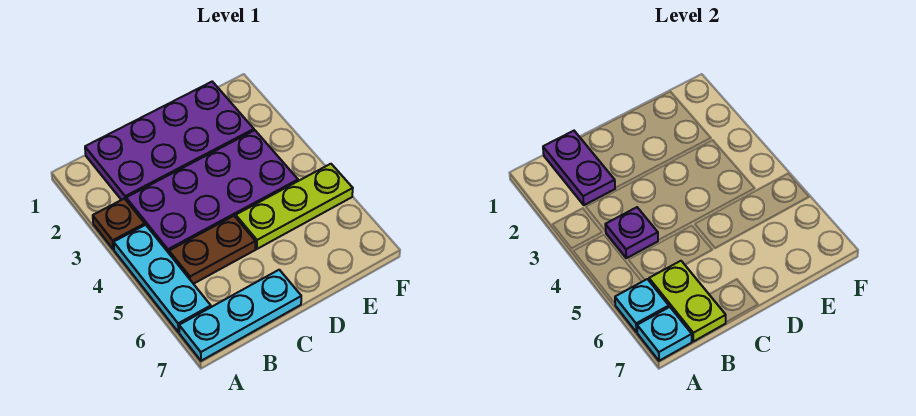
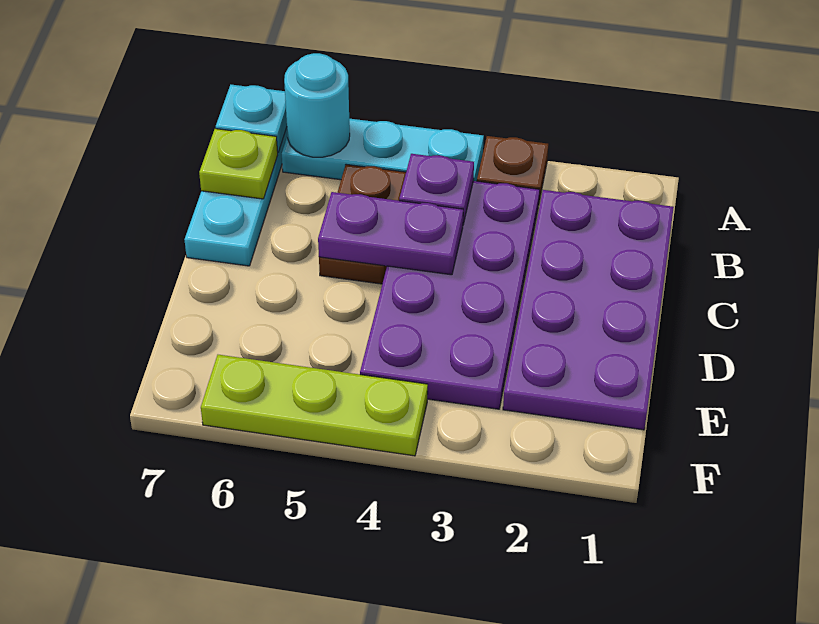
cyan 1x1 plate [615,279,669,332] -> cyan 1x1 round brick [284,53,350,157]
purple 1x2 plate [543,131,615,205] -> purple 1x2 plate moved to [318,192,463,275]
lime 1x2 plate [649,261,726,341] -> lime 1x1 plate [199,129,278,199]
lime 1x3 plate [236,164,353,249] -> lime 1x3 plate turned to [201,355,428,456]

